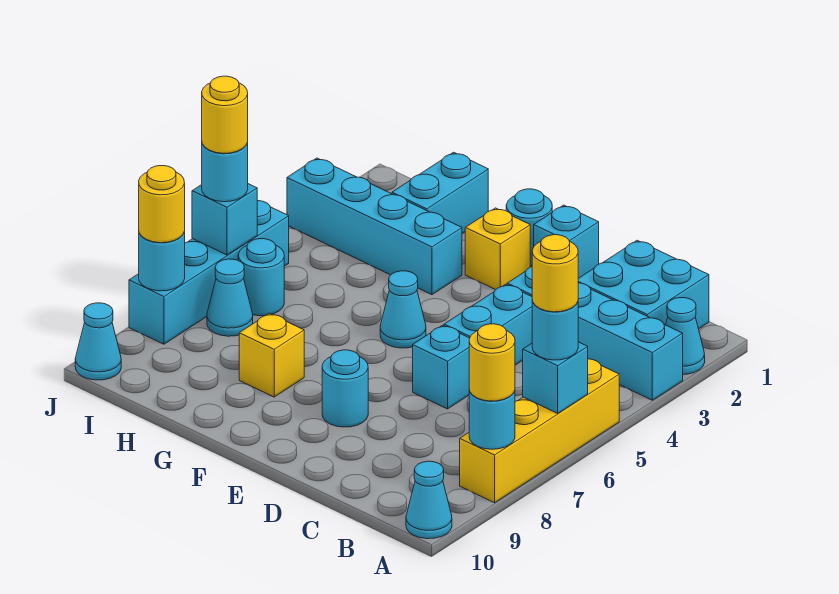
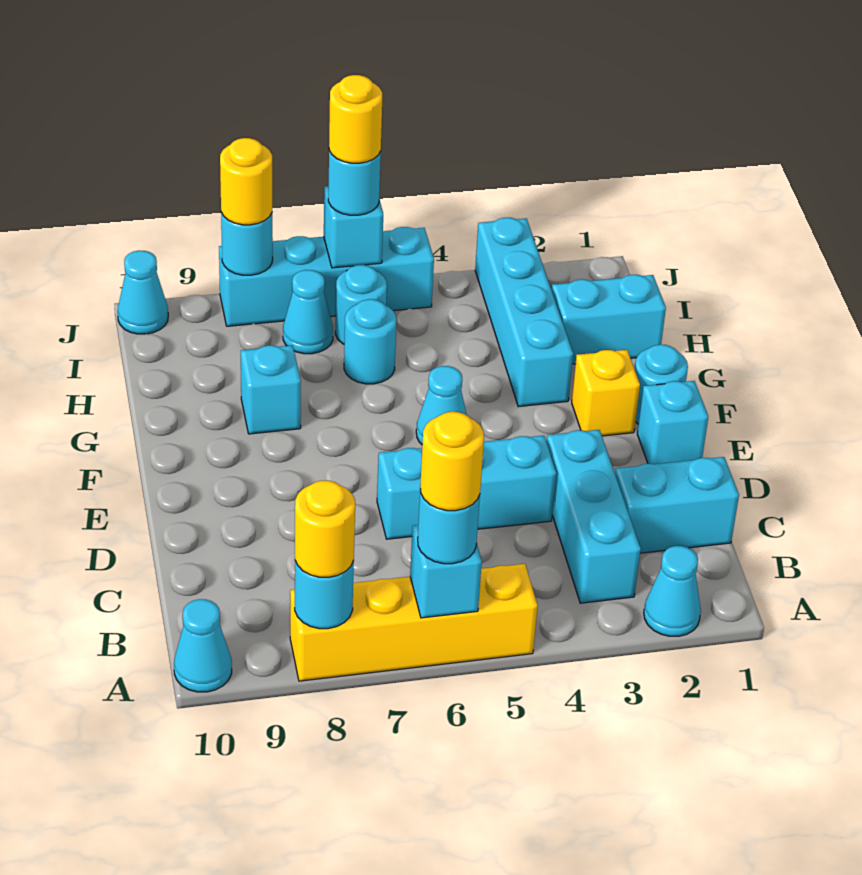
cyan 1x4 brick [507,267,683,400] -> cyan 1x3 brick [546,430,641,603]
cyan 2x2 brick [578,240,709,329] -> cyan 1x2 brick [615,457,739,553]
cyan 1x1 round brick [322,350,368,427] -> cyan 1x1 round brick moved to [344,299,396,384]
yellow 1x1 brick [239,313,304,397] -> cyan 1x1 brick [241,345,301,434]

